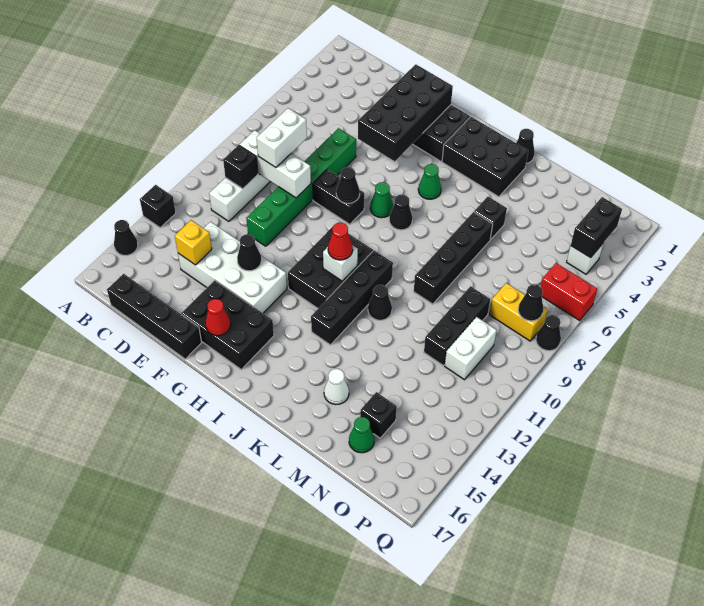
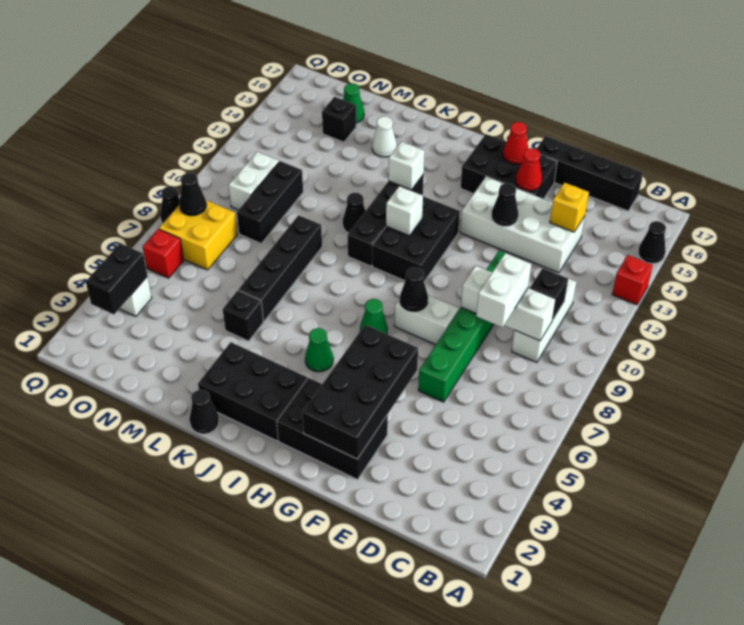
black 1x1 brick [140,185,176,228] -> red 1x1 brick [612,255,653,305]
black 1x2 brick [313,169,364,224] -> white 1x2 brick [394,295,459,345]
black 1x1 cone [389,194,412,230] -> none
red 1x1 cone [328,222,353,260] -> red 1x1 cone moved to [516,148,542,191]
none -> white 1x1 brick [388,142,425,190]
yellow 1x2 brick [489,283,547,341] -> yellow 2x2 brick [159,200,237,270]
red 1x2 brick [541,263,597,321] -> red 1x1 brick [143,229,184,278]

